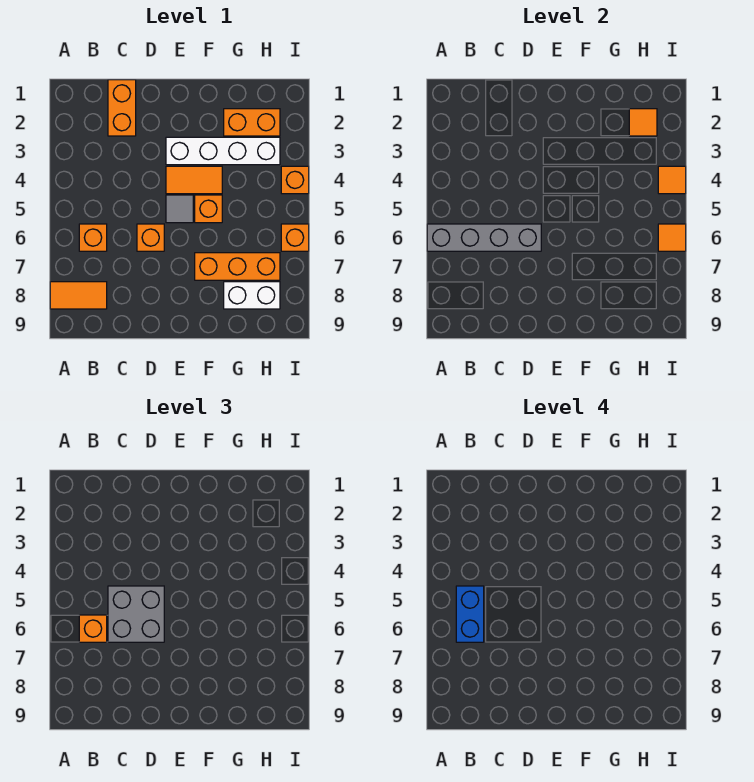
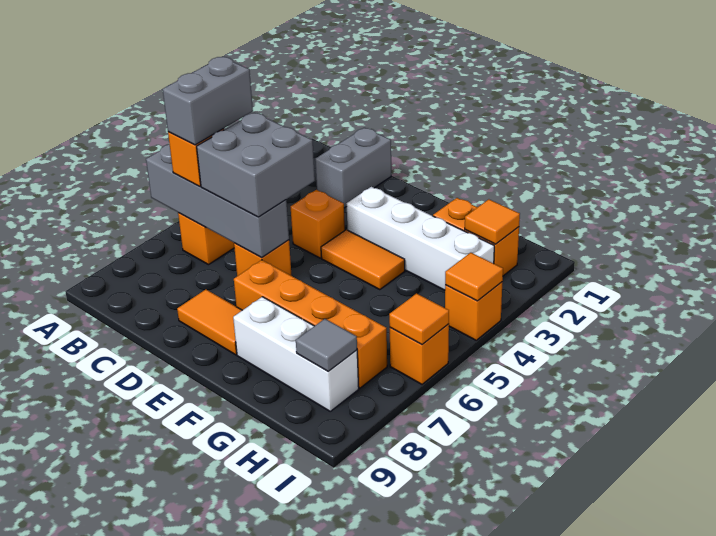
orange 1x2 tile [50,282,107,309] -> orange 1x2 tile moved to [177,289,242,355]
blue 1x2 brick [456,586,484,642] -> grey 1x2 brick [163,57,253,145]
orange 1x2 brick [108,80,136,136] -> grey 1x2 brick [315,128,391,208]
grey 1x1 tile [166,195,193,223] -> grey 1x1 tile moved to [296,319,357,371]
orange 1x1 brick [195,195,222,223] -> orange 1x1 brick moved to [291,190,345,258]
orange 1x3 brick [195,253,280,280] -> orange 1x4 brick [234,260,387,388]
white 1x2 brick [224,282,280,309] -> white 1x3 brick [233,297,359,411]

